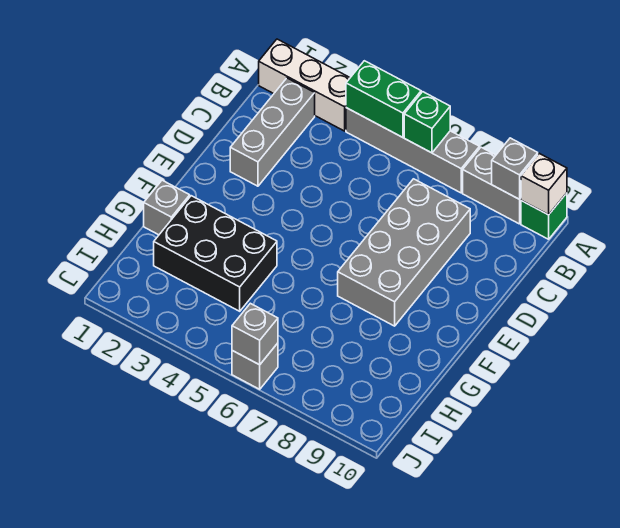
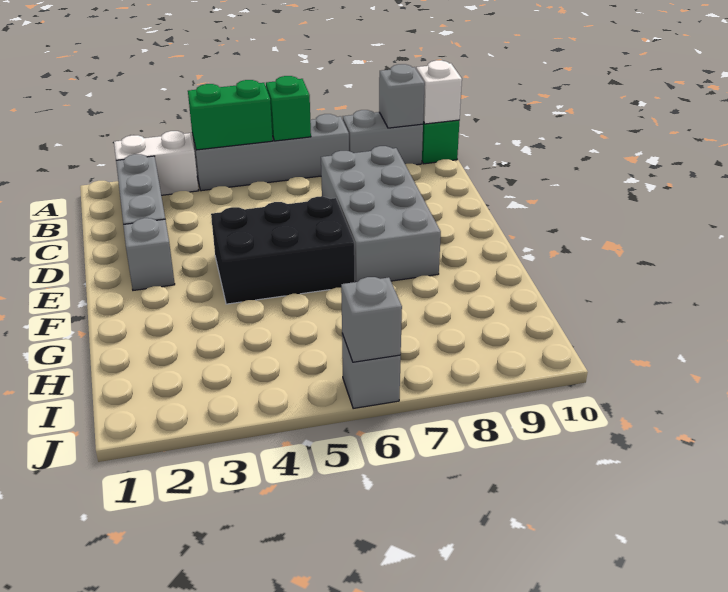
white 1x3 brick [259,39,350,131] -> white 1x2 brick [114,131,199,195]
grey 1x1 brick [144,180,190,235] -> grey 1x1 brick moved to [123,218,175,290]
black 2x3 brick [154,196,277,311] -> black 2x3 brick moved to [211,197,355,304]

